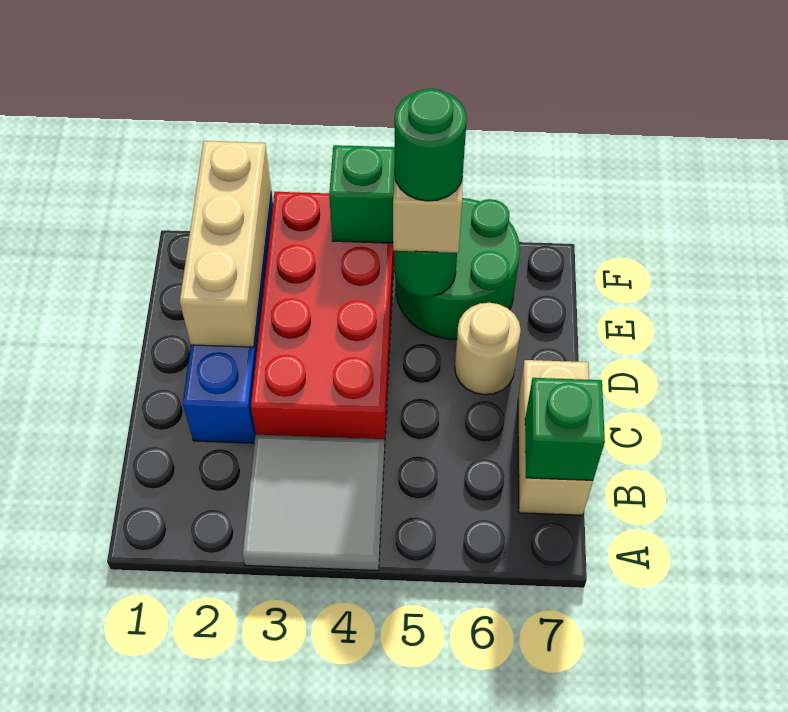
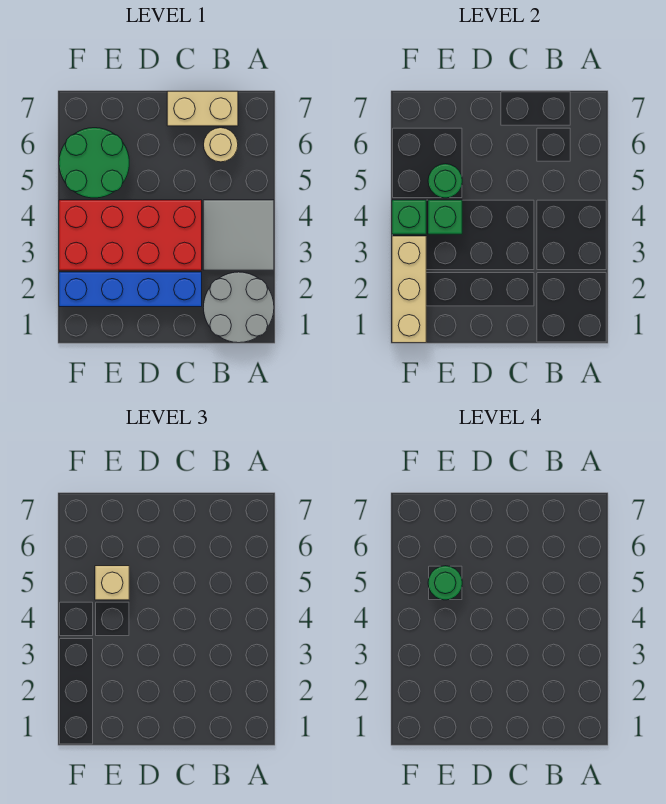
none -> grey 2x2 round brick [203,272,274,343]
green 1x1 brick [525,378,605,480] -> green 1x1 brick moved to [428,200,462,234]
tan 1x3 brick [180,141,271,347] -> tan 1x3 brick turned to [392,236,426,343]
tan 1x1 round brick [455,303,521,395] -> tan 1x1 round brick moved to [204,128,238,162]

